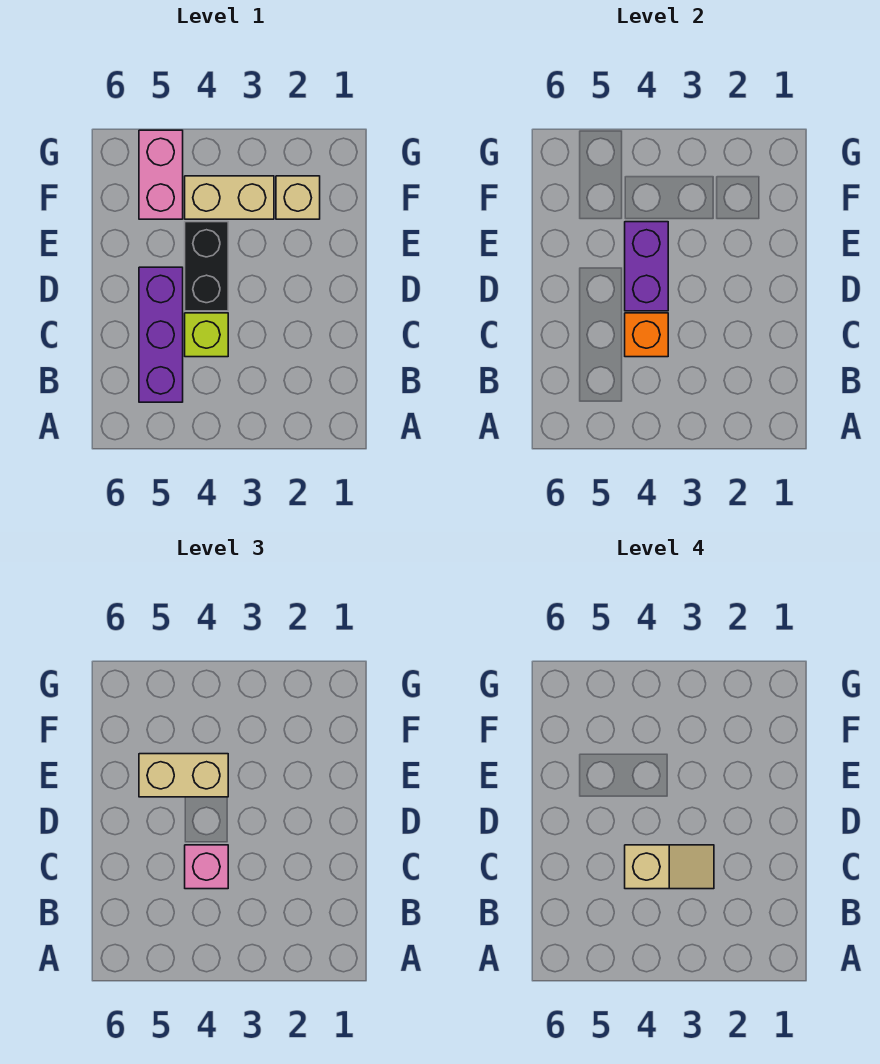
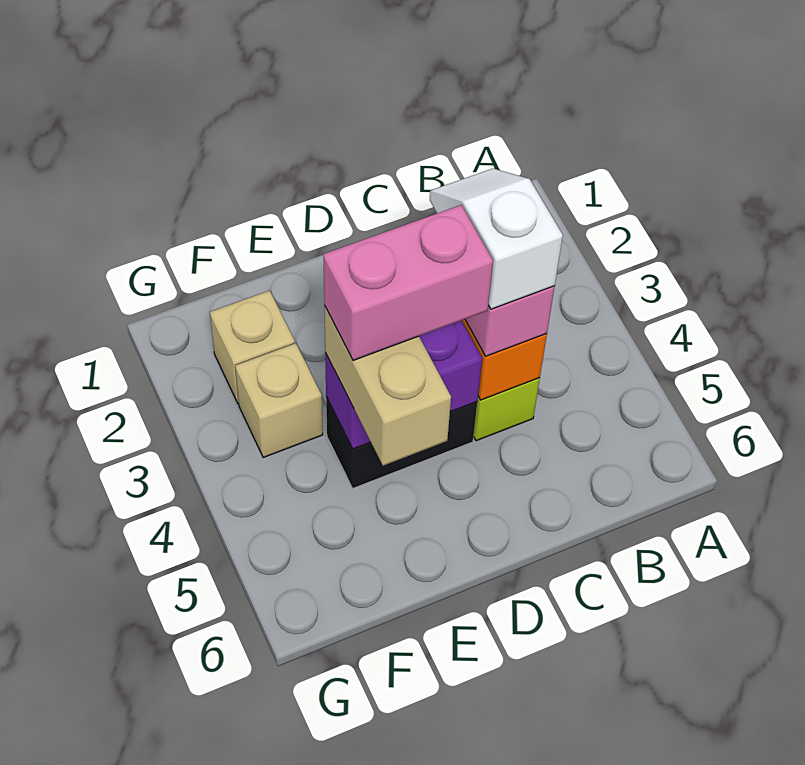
purple 1x3 brick [139,267,183,402] -> none
tan 1x2 slope [625,845,714,889] -> white 1x2 slope [430,168,563,309]
tan 1x2 brick [185,176,274,219] -> tan 1x1 brick [235,343,323,458]
pink 1x2 brick [139,130,183,219] -> pink 1x2 brick moved to [323,205,493,360]

